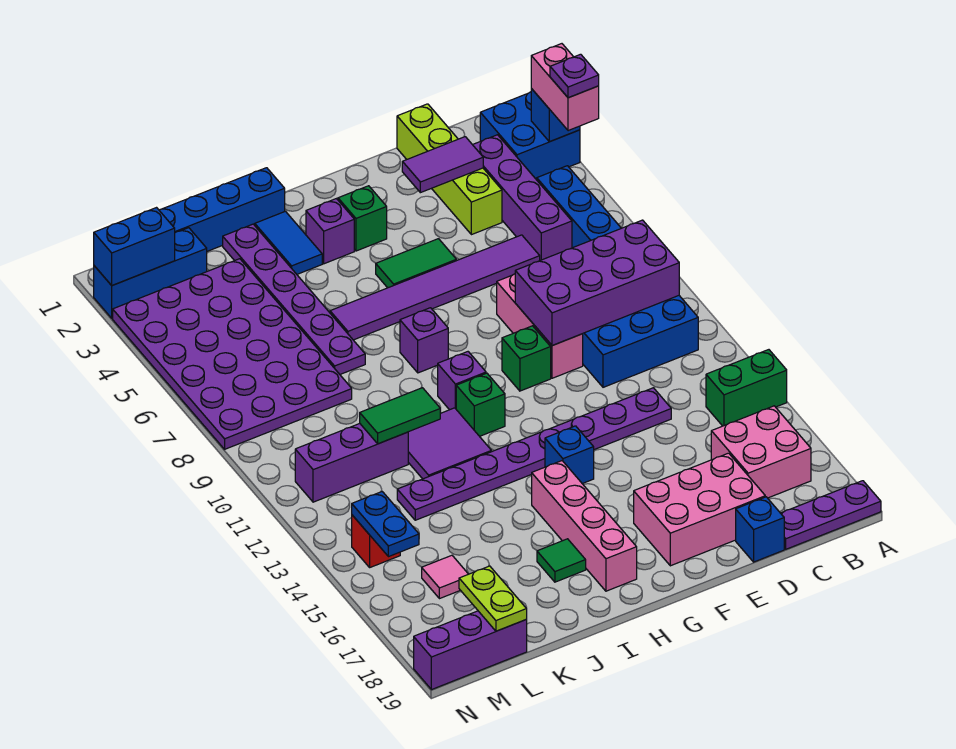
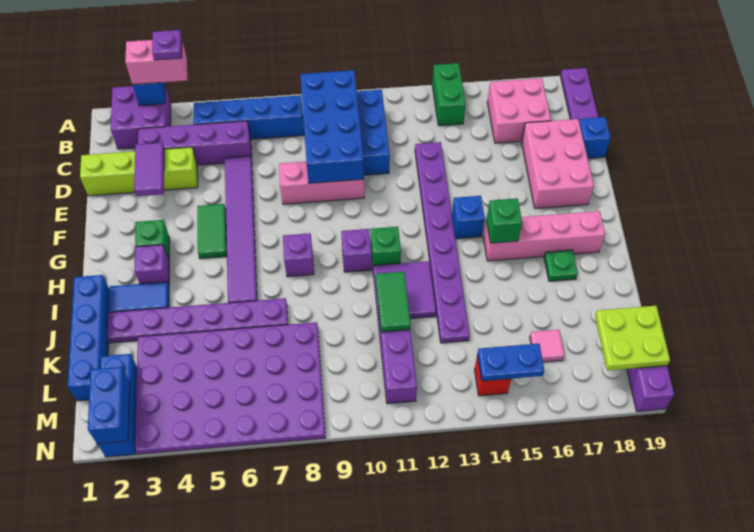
blue 2x2 brick [480,92,580,180] -> purple 2x2 brick [111,85,171,149]
purple 2x4 brick [515,220,679,346] -> blue 2x4 brick [300,70,364,183]
green 1x1 brick [502,326,551,391] -> green 1x1 brick moved to [486,198,522,243]
green 1x1 tile [537,539,586,582] -> green 1x1 plate [544,250,578,281]
lime 1x2 plate [459,566,527,631] -> lime 2x2 plate [595,306,670,370]

